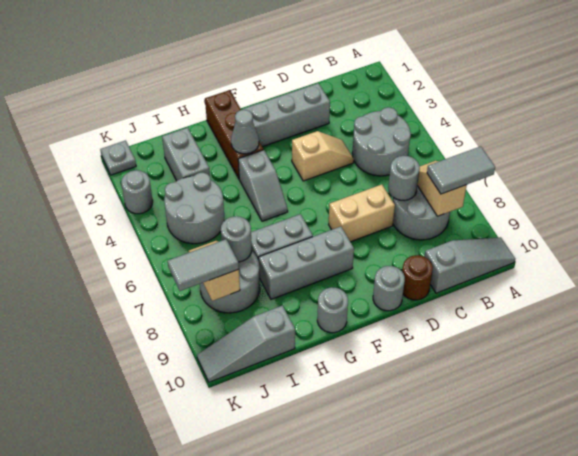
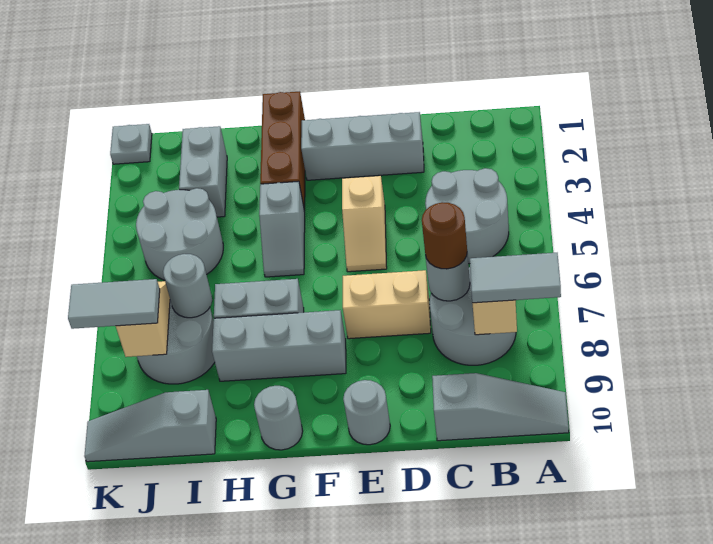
tan 1x2 slope [292,131,354,181] -> tan 1x2 slope turned to [342,176,387,272]
brown 1x1 round brick [402,255,433,300] -> brown 1x1 round brick moved to [422,202,467,269]
grey 1x1 cone [231,110,259,154] -> none
grey 1x1 round brick [121,170,153,214] -> none

